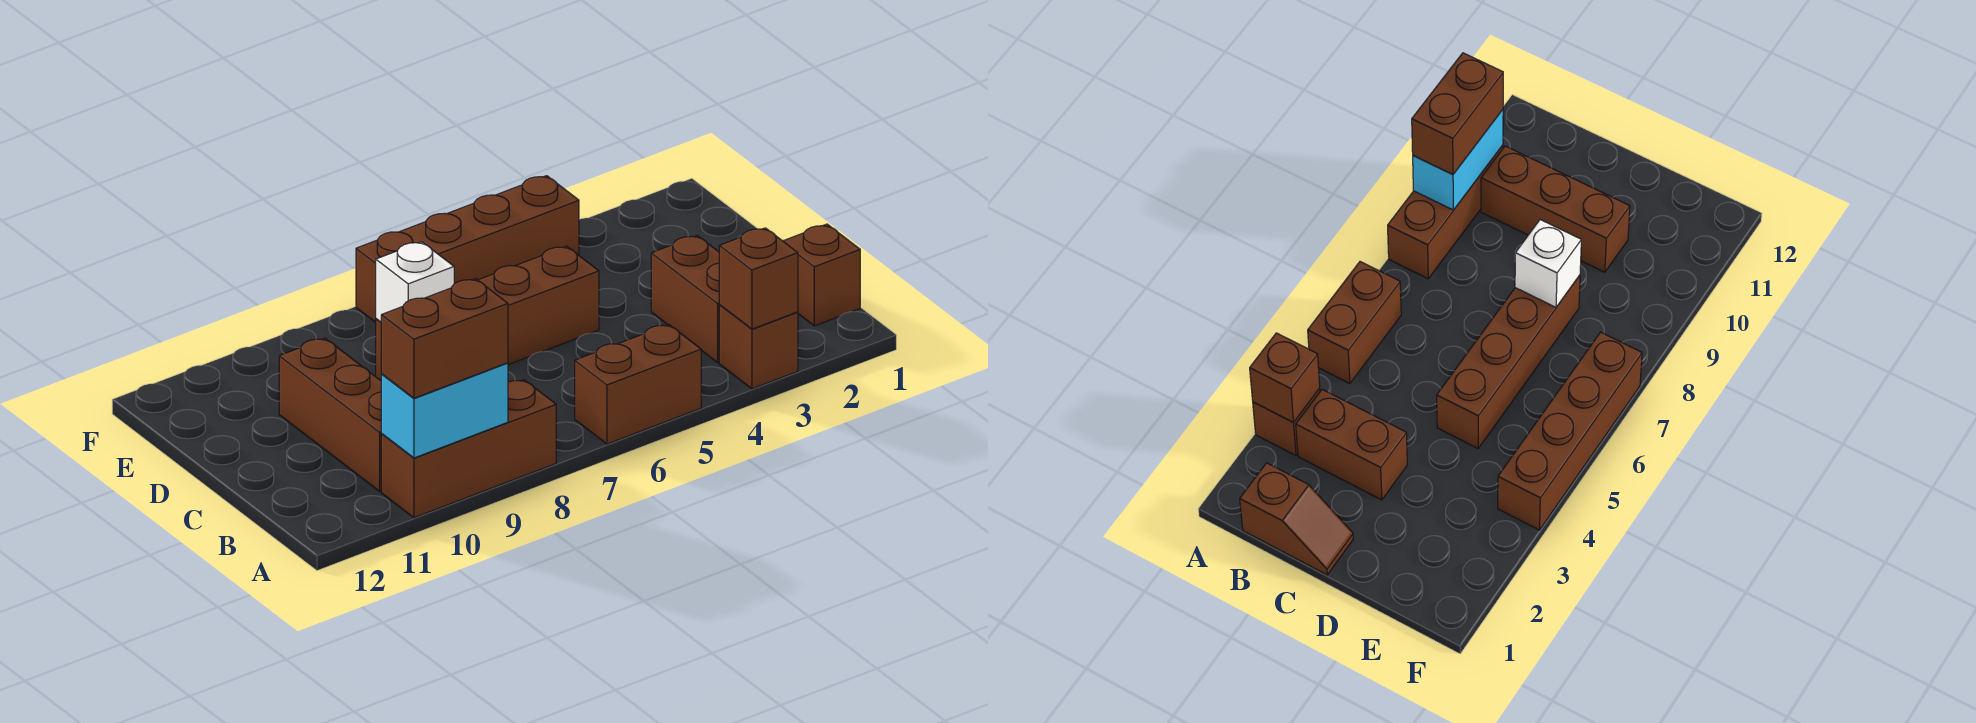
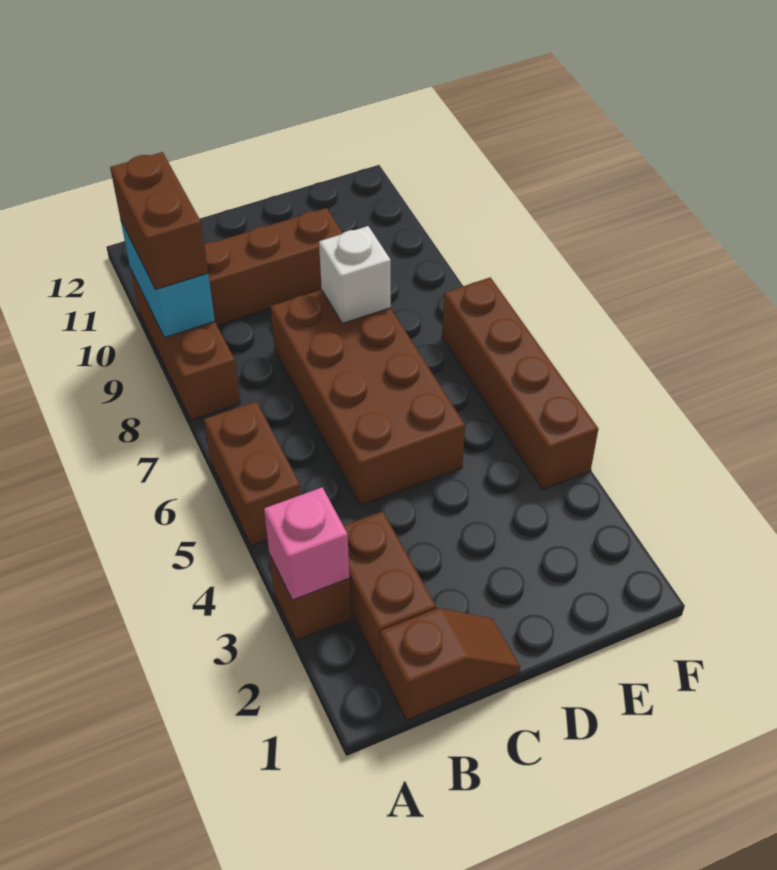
brown 1x1 brick [719,228,798,329] -> pink 1x1 brick [264,487,349,600]
brown 1x2 brick [651,236,720,363] -> brown 1x2 brick turned to [344,511,436,668]
brown 1x4 brick [376,246,599,380] -> brown 2x4 brick [271,290,465,506]

